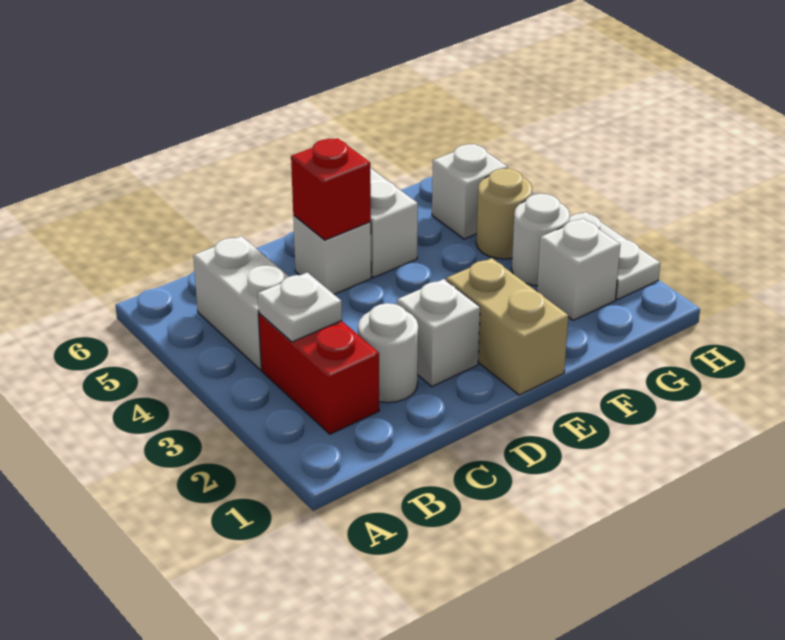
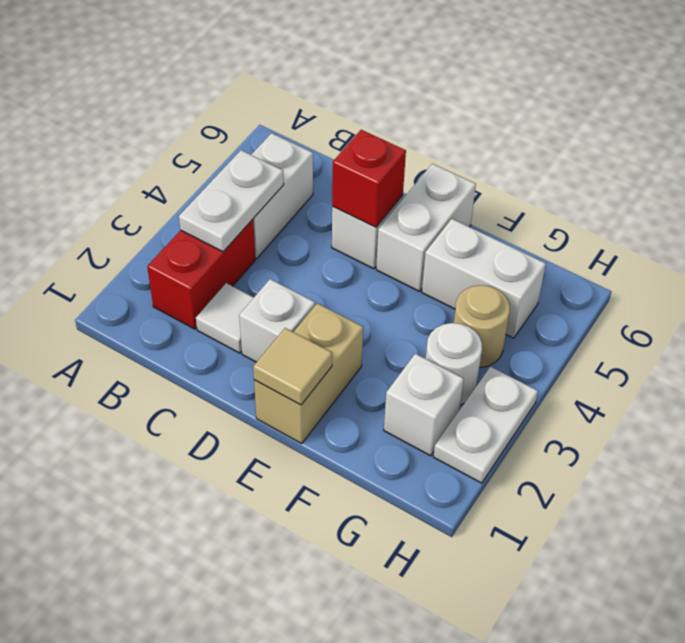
white 1x1 plate [258,272,342,342] -> white 1x2 plate [179,150,284,252]
white 1x1 round brick [358,303,418,403] -> white 1x1 tile [196,283,254,353]
none -> tan 1x1 tile [253,328,332,405]
white 1x1 brick [432,144,508,239] -> white 1x2 brick [422,219,546,338]

